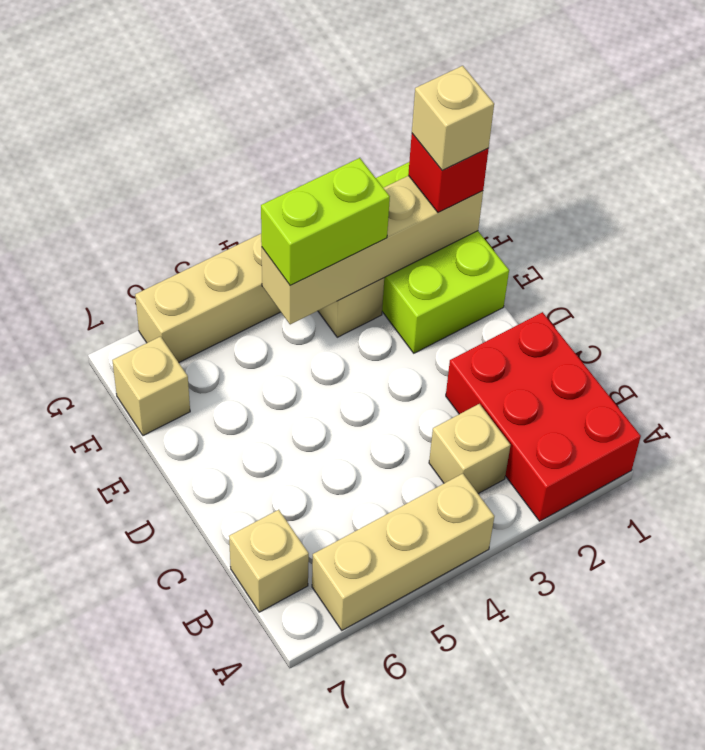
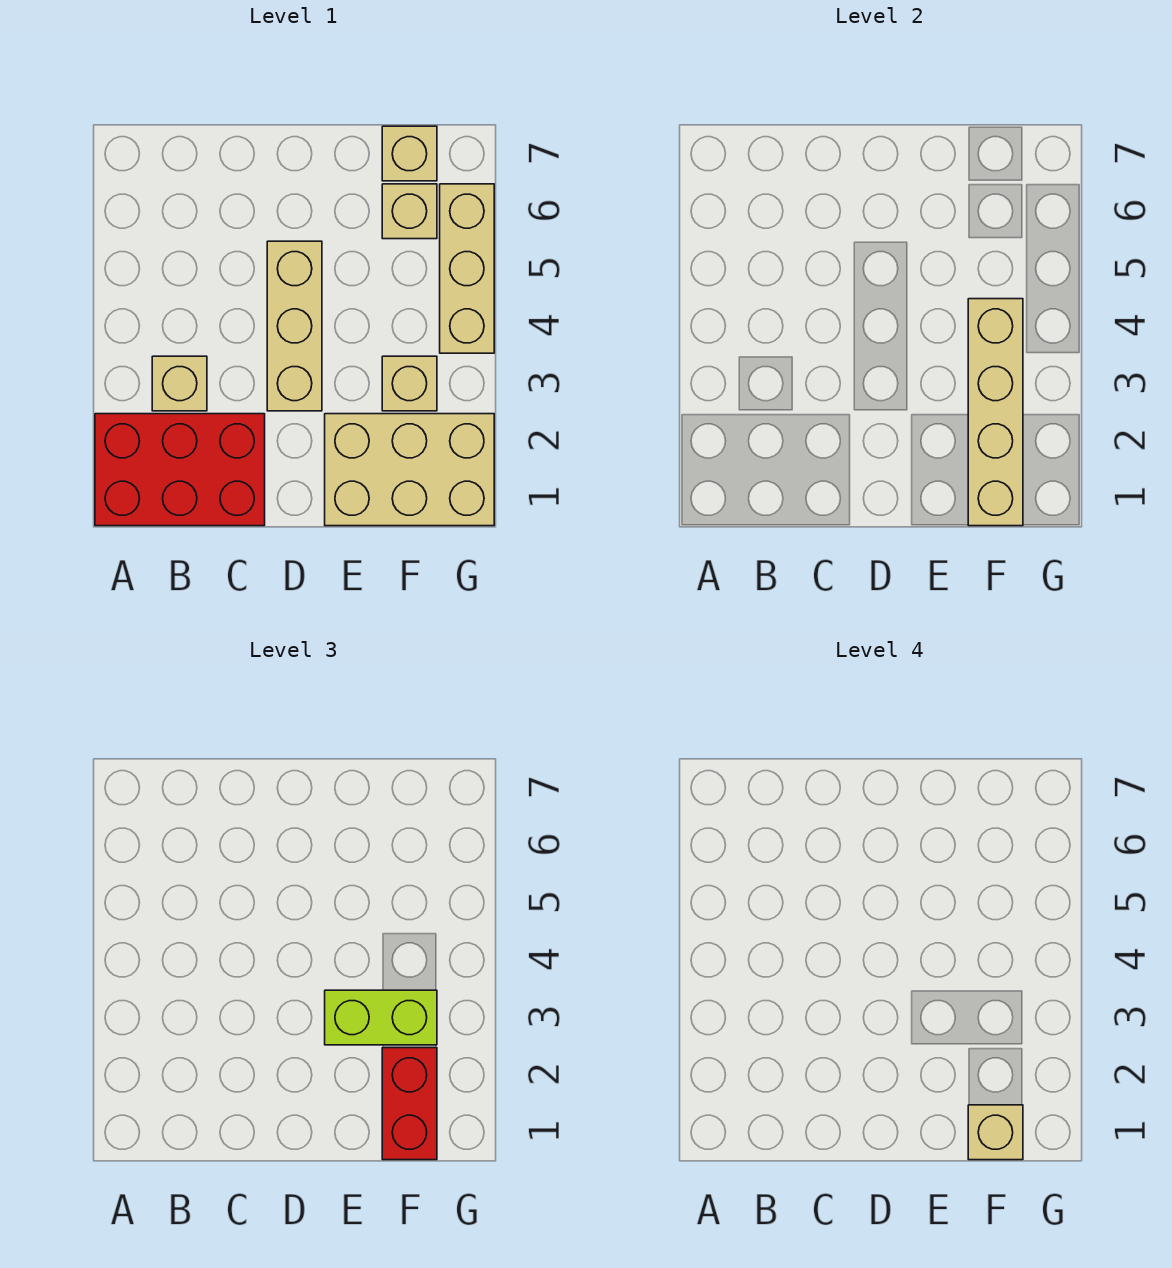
tan 1x3 brick [312,474,494,630] -> tan 1x3 brick moved to [267,241,322,411]
tan 1x1 brick [229,510,309,612] -> tan 1x1 brick moved to [382,184,437,239]
lime 2x3 brick [376,162,509,353] -> tan 2x3 brick [325,414,494,526]
red 1x1 brick [408,134,489,213] -> red 1x2 brick [382,1048,437,1160]
lime 1x2 brick [261,158,390,286] -> lime 1x2 brick turned to [325,990,437,1045]

